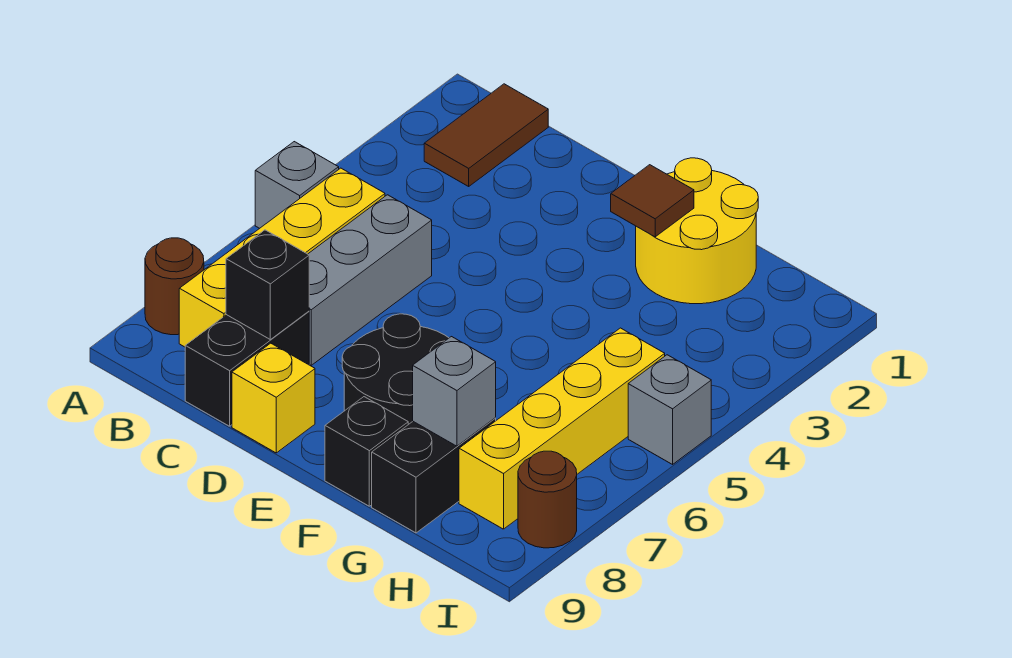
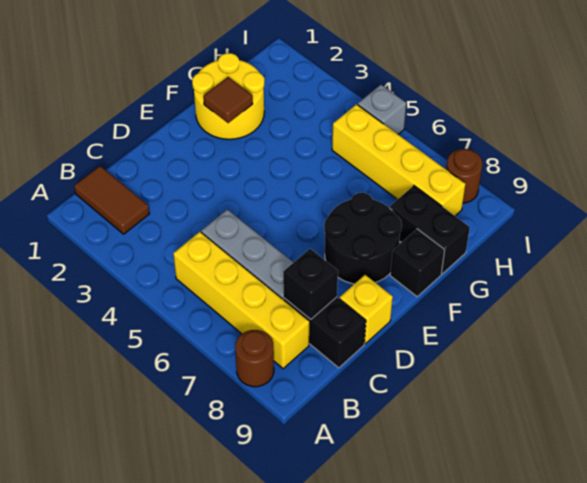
grey 1x1 brick [255,142,339,228] -> none
grey 1x1 brick [413,337,496,446] -> none

